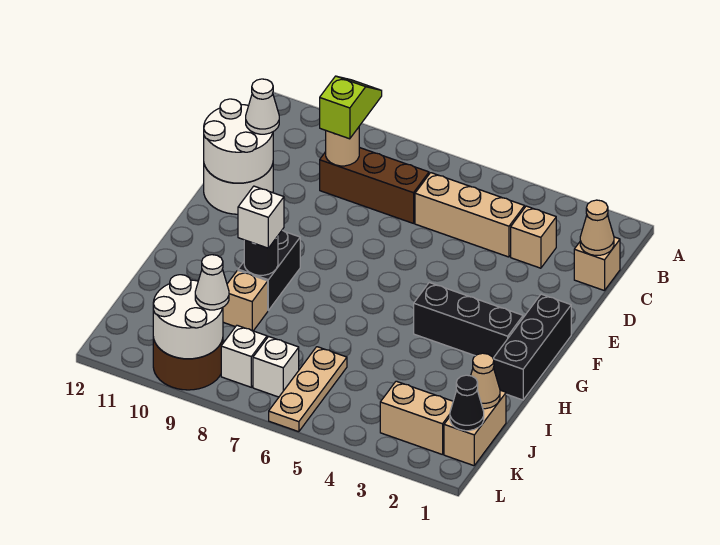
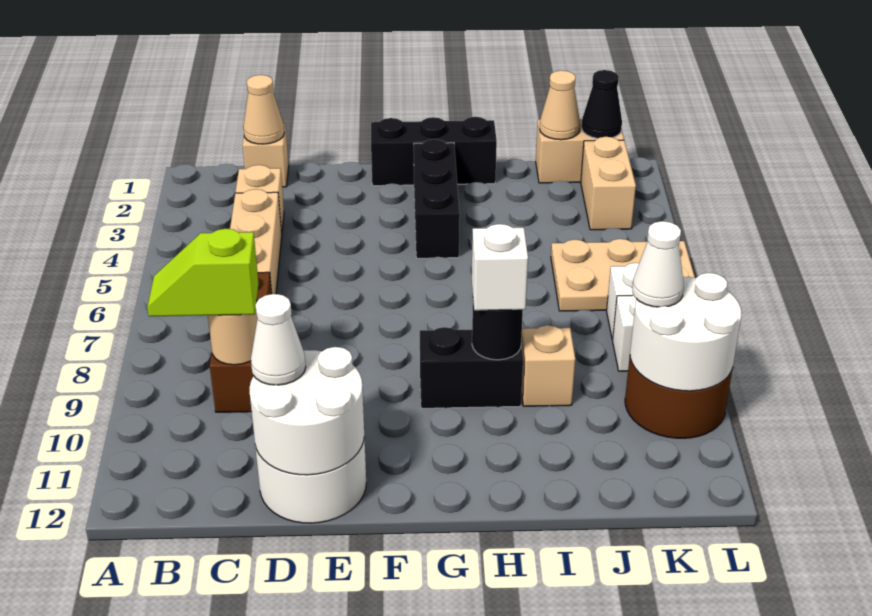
tan 1x3 plate [269,347,347,432] -> tan 2x3 plate [551,239,695,311]

